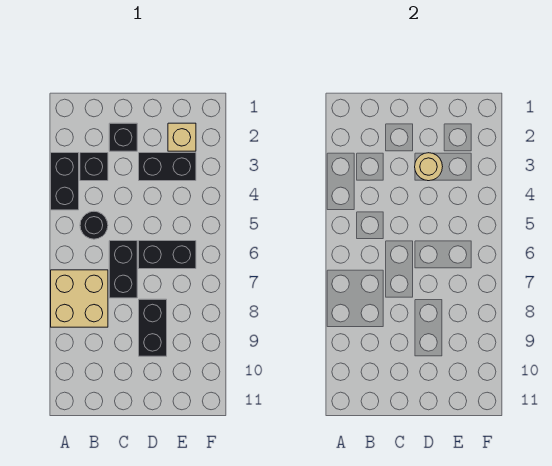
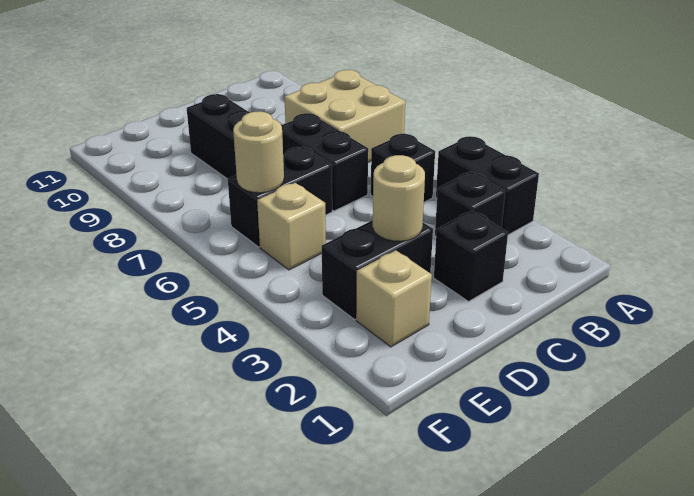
black 1x1 round brick [80,211,108,239] -> black 1x1 brick [371,134,435,202]
none -> tan 1x1 brick [257,183,326,270]
none -> tan 1x1 round brick [233,111,284,193]

